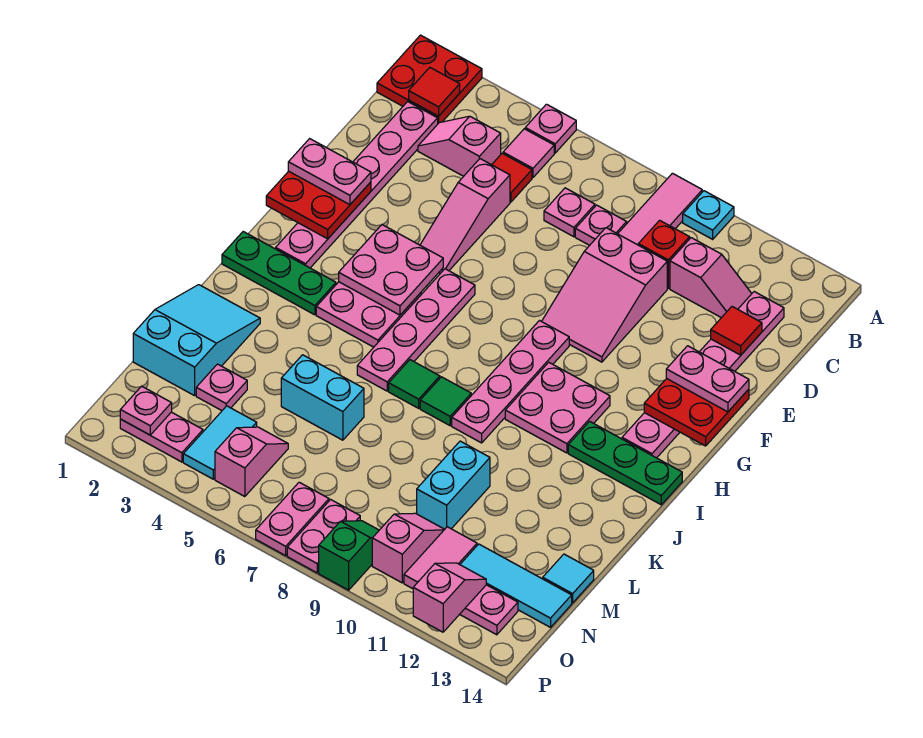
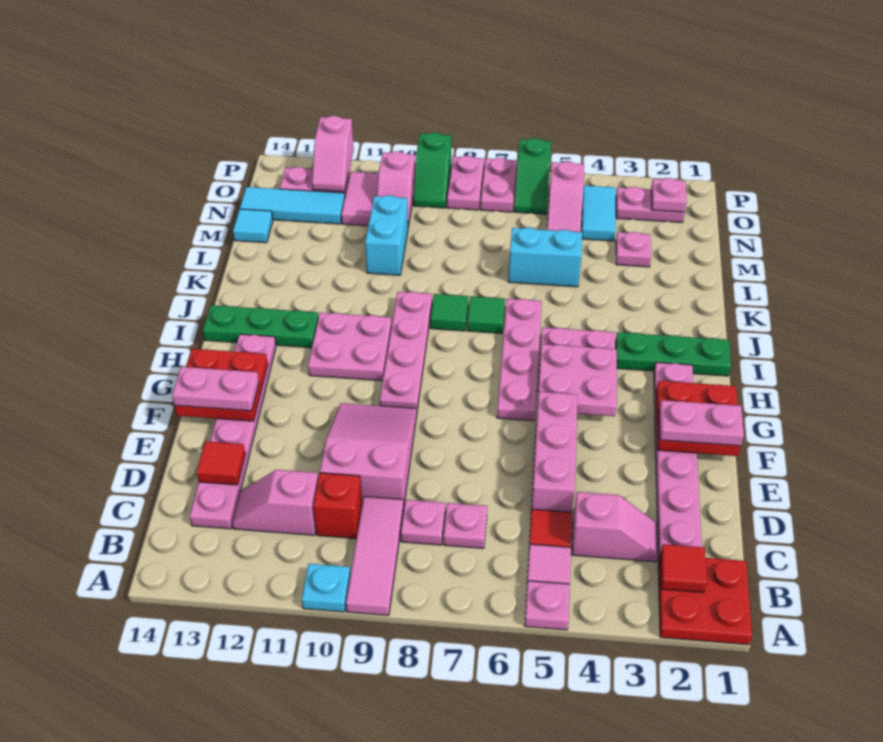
pink 1x3 slope [420,159,510,273] -> pink 1x3 brick [531,392,577,512]
cyan 2x3 slope [133,285,260,396] -> none
none -> green 1x2 slope [514,138,551,214]

